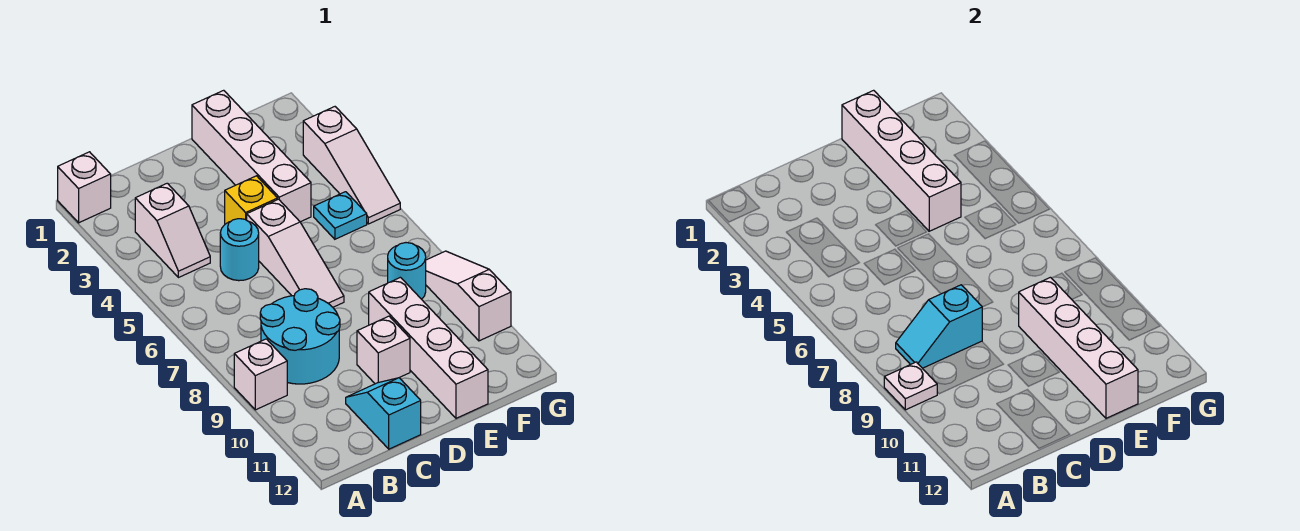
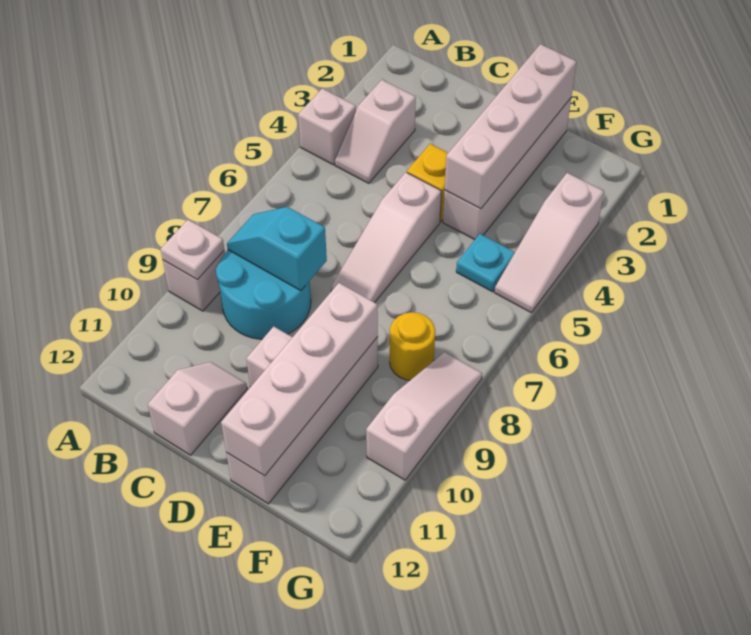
white 1x1 brick [58,152,111,223] -> white 1x1 brick moved to [298,89,356,165]
cyan 1x1 round brick [220,219,259,281] -> none
cyan 1x2 slope [346,378,421,449] -> white 1x2 slope [148,362,247,455]
cyan 1x1 round brick [388,243,426,299] -> yellow 1x1 round brick [390,312,435,380]

